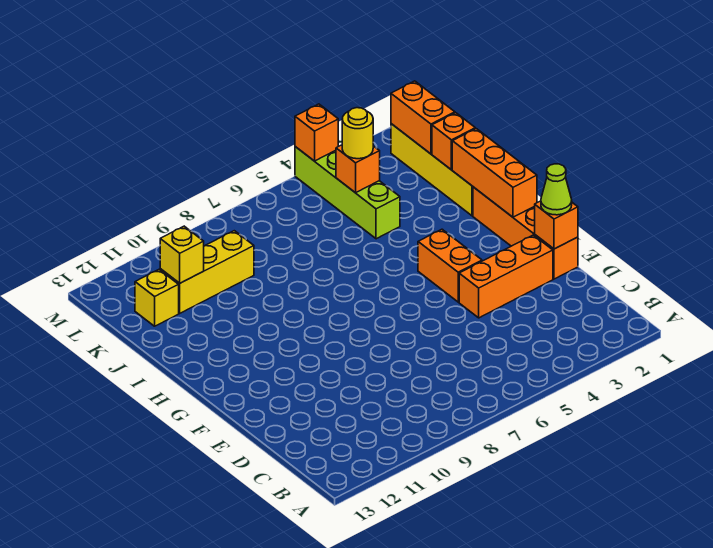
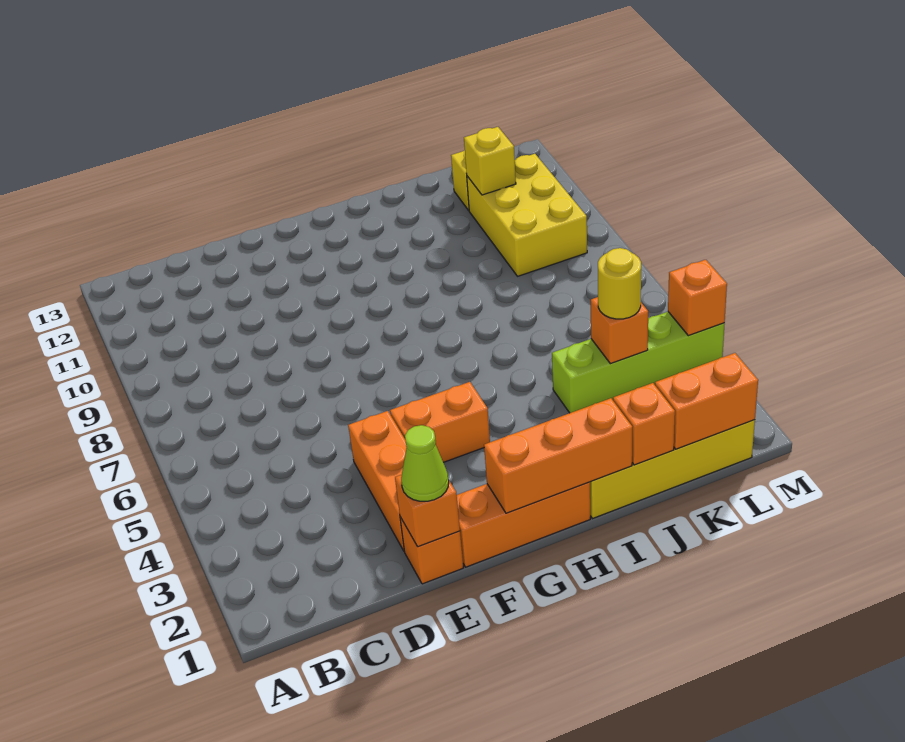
yellow 1x3 brick [160,231,254,313] -> yellow 2x3 brick [467,154,587,276]

